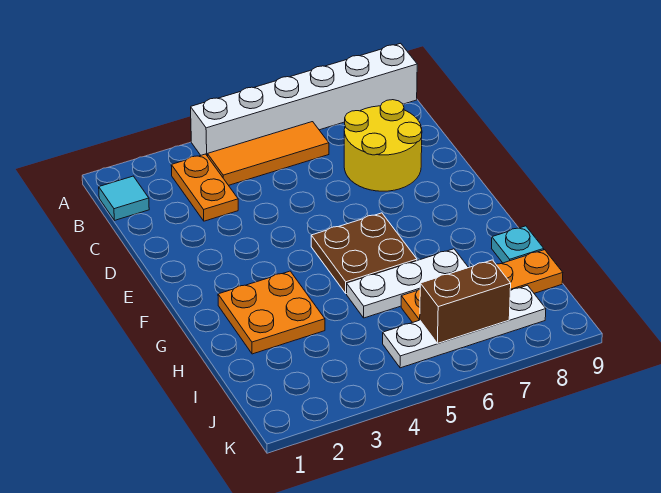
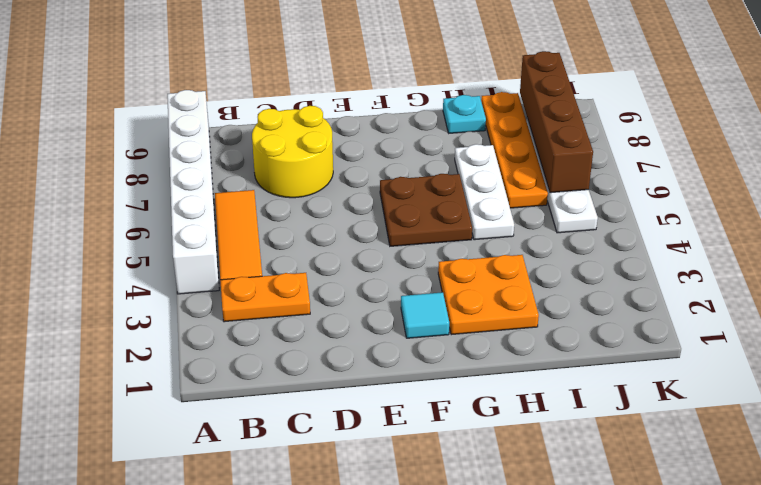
cyan 1x1 tile [99,176,149,220] -> cyan 1x1 tile moved to [401,292,449,338]
brown 1x2 brick [420,260,511,343] -> brown 1x4 brick [520,51,593,193]

